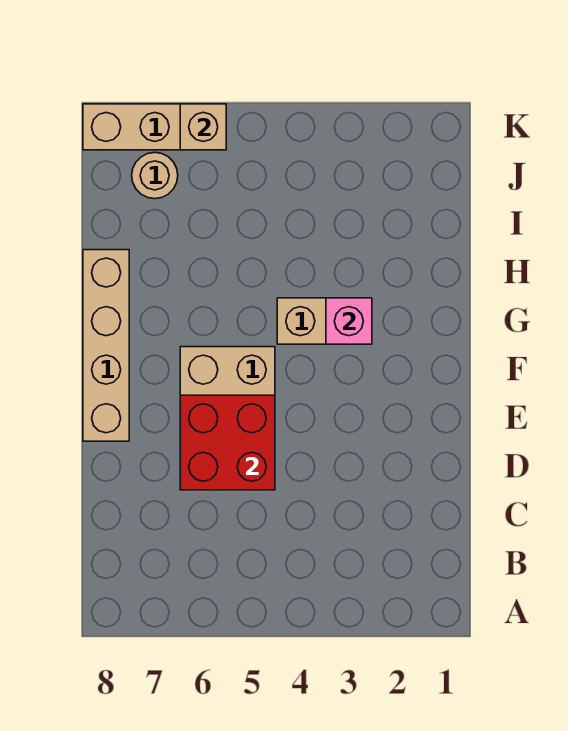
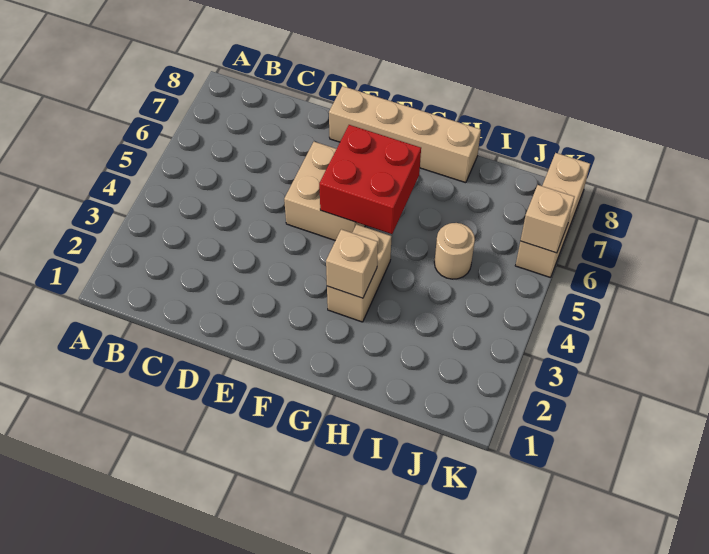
red 2x2 brick [180,395,275,490] -> red 2x2 brick moved to [319,125,421,234]
pink 1x1 brick [326,298,372,344] -> tan 1x1 brick [326,229,378,298]
tan 1x1 round brick [132,152,178,199] -> tan 1x1 round brick moved to [434,223,475,279]

